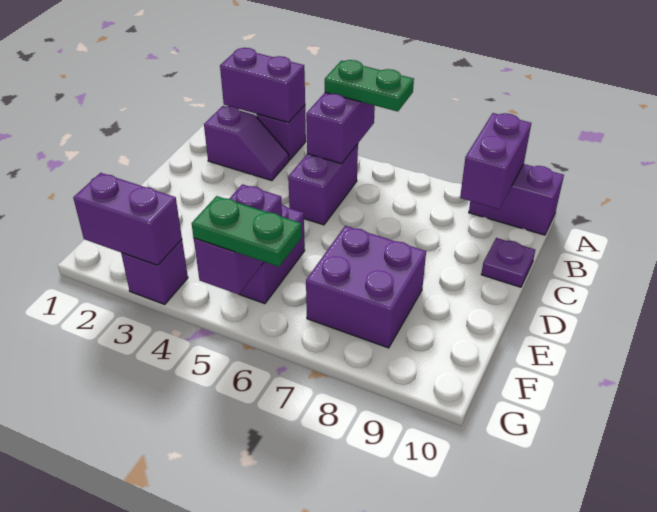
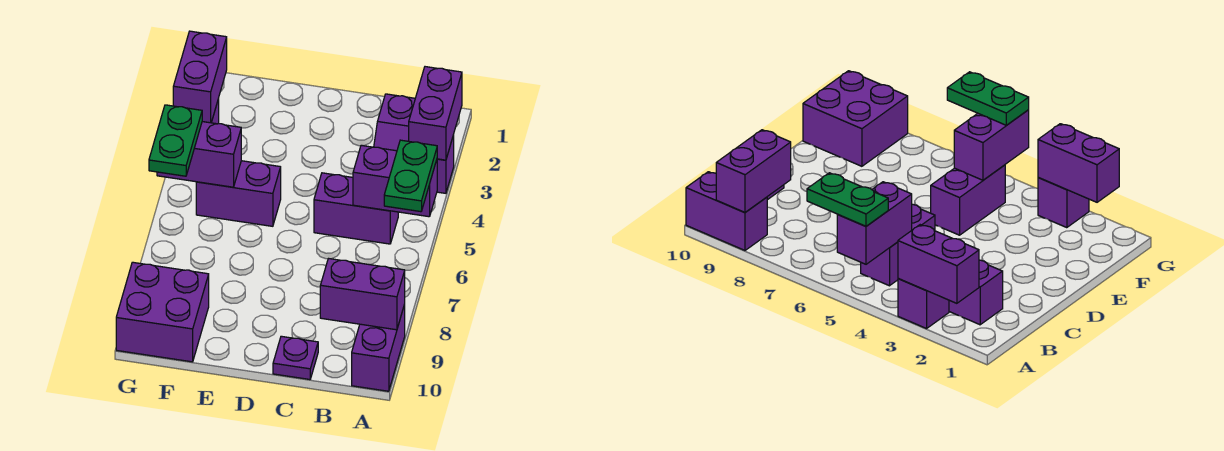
purple 2x2 brick [306,226,426,348] -> purple 2x2 brick moved to [116,262,209,362]

